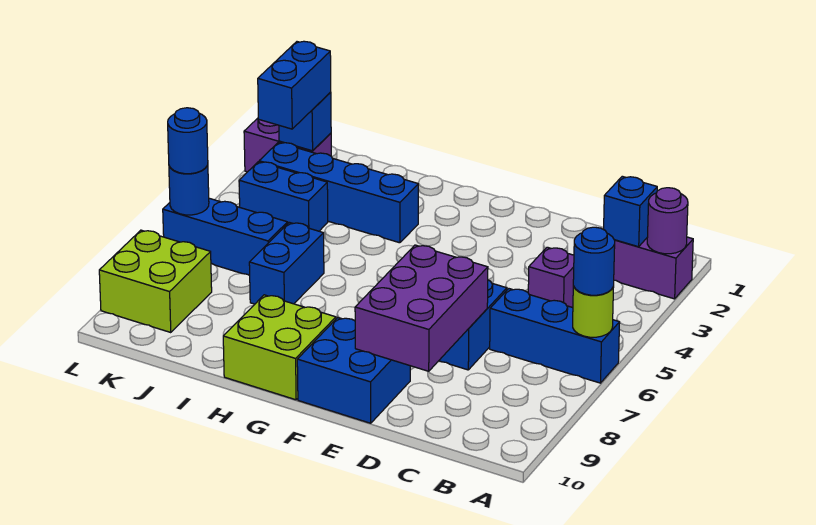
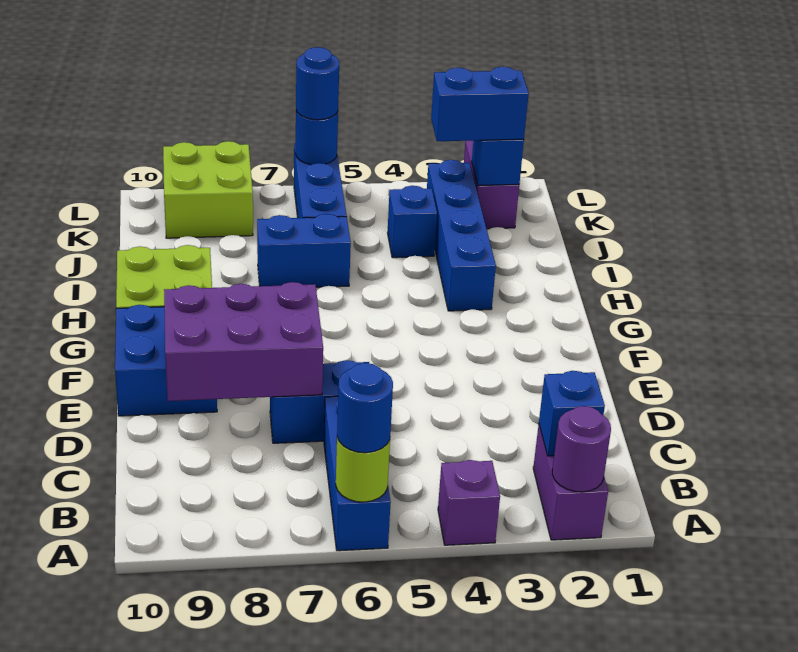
purple 1x1 brick [528,247,574,308] -> purple 1x1 brick moved to [438,460,500,545]
blue 1x2 brick [239,162,328,231] -> blue 1x1 brick [388,186,437,258]

